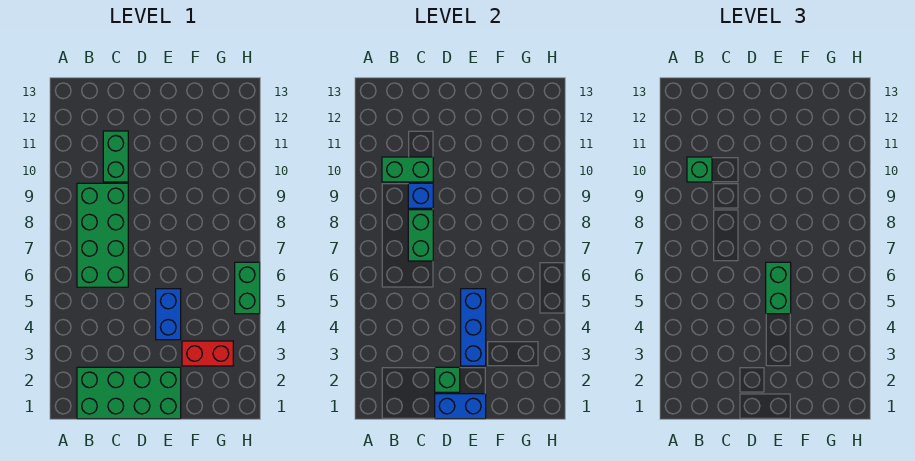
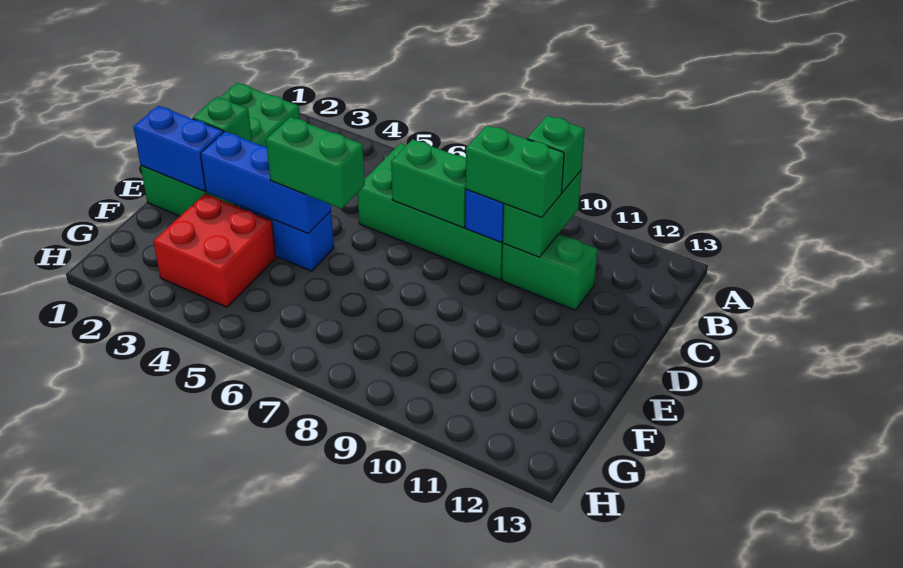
blue 1x2 brick [435,394,486,419] -> blue 1x2 brick turned to [133,106,224,191]
red 1x2 brick [182,341,233,366] -> red 2x2 brick [154,194,276,307]
green 1x2 brick [235,262,260,314] -> green 1x2 brick moved to [466,125,564,217]

